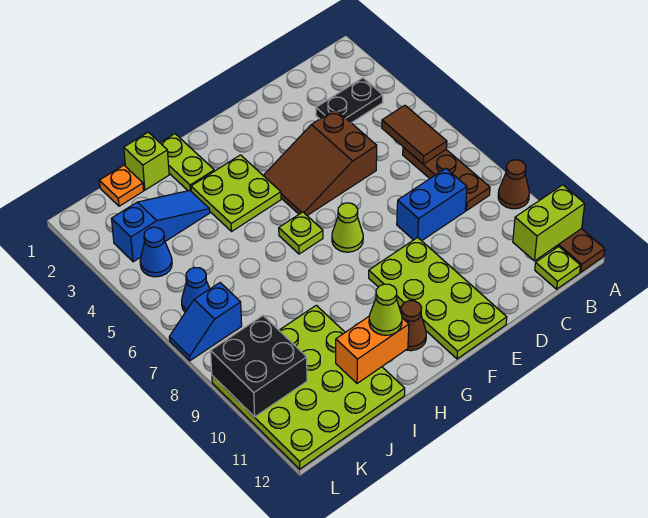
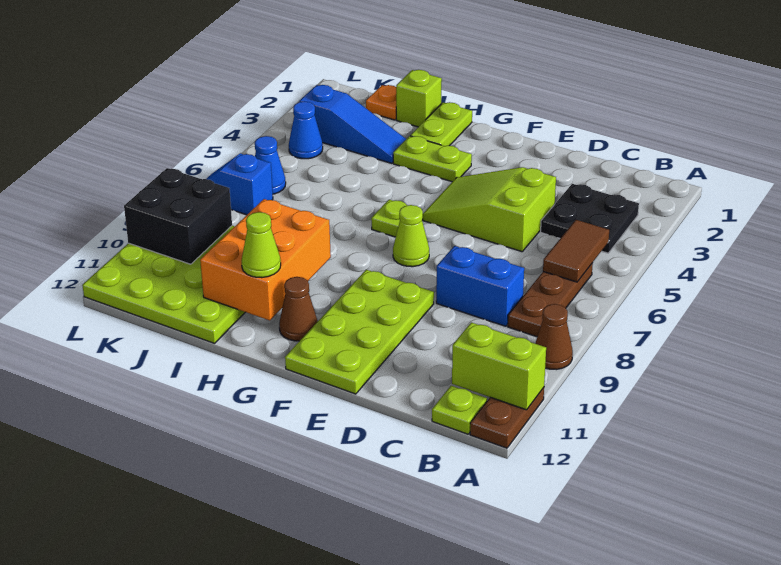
black 1x2 plate [316,78,383,123] -> black 2x2 plate [541,184,639,253]
brown 2x3 slope [263,109,377,215] -> lime 2x3 slope [423,167,556,252]
lime 2x2 plate [191,155,281,231] -> lime 1x2 plate [393,136,472,182]
orange 1x2 brick [336,317,409,383] -> orange 2x3 brick [200,199,331,320]

